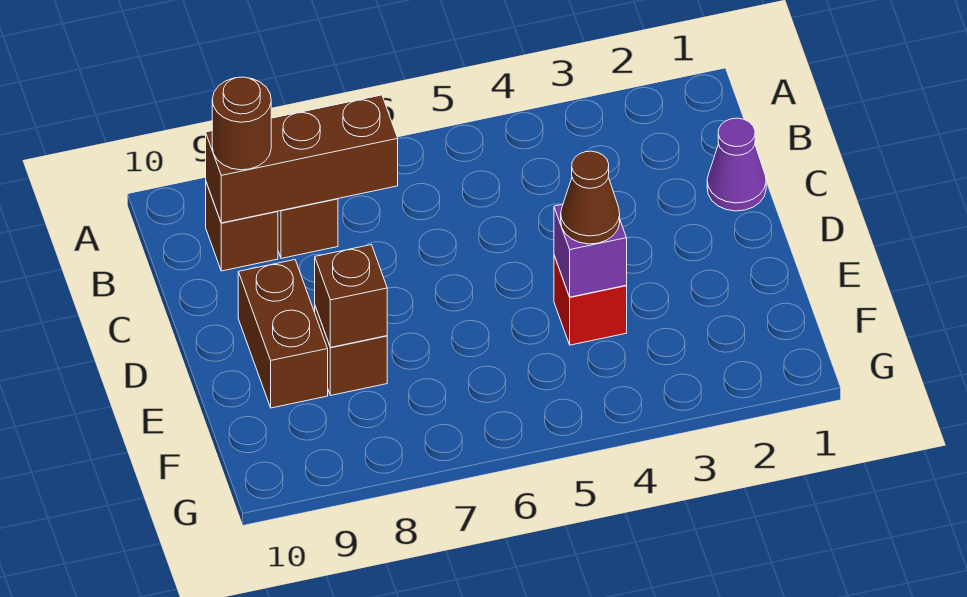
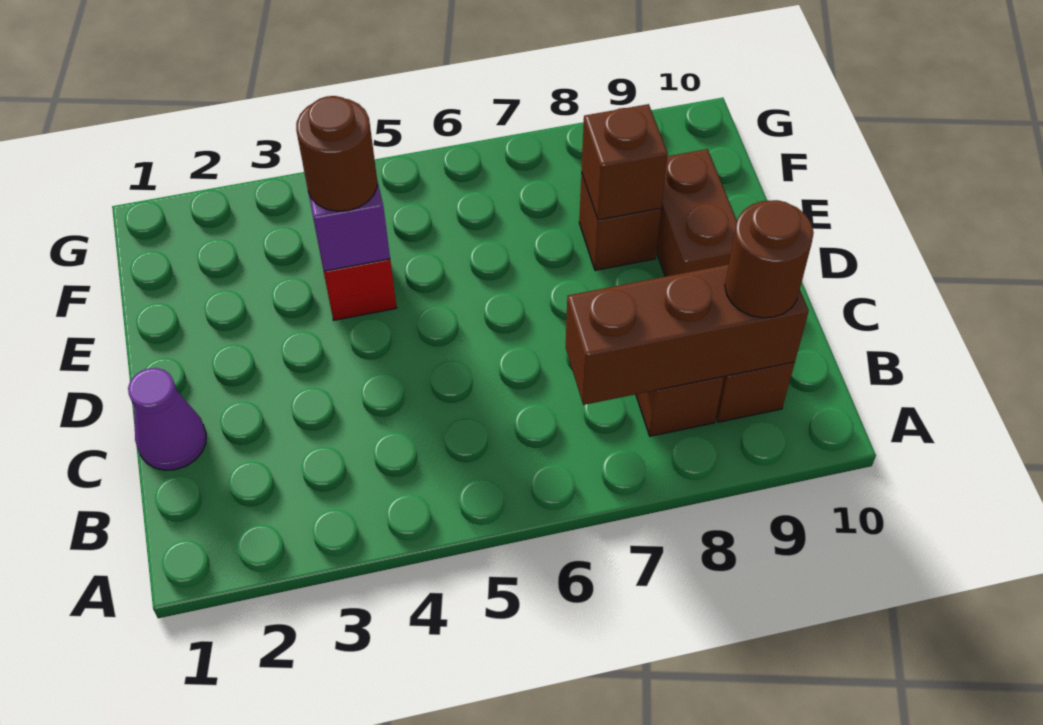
brown 1x1 cone [561,151,620,244] -> brown 1x1 round brick [296,96,377,211]

